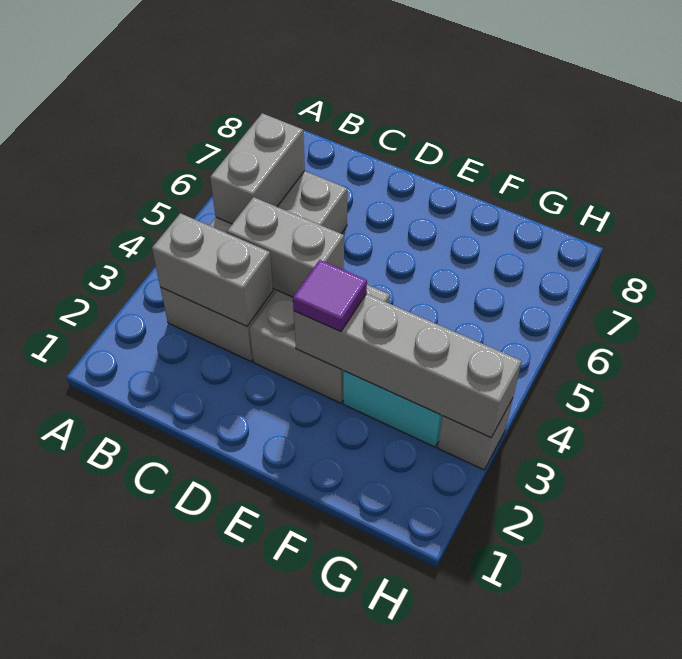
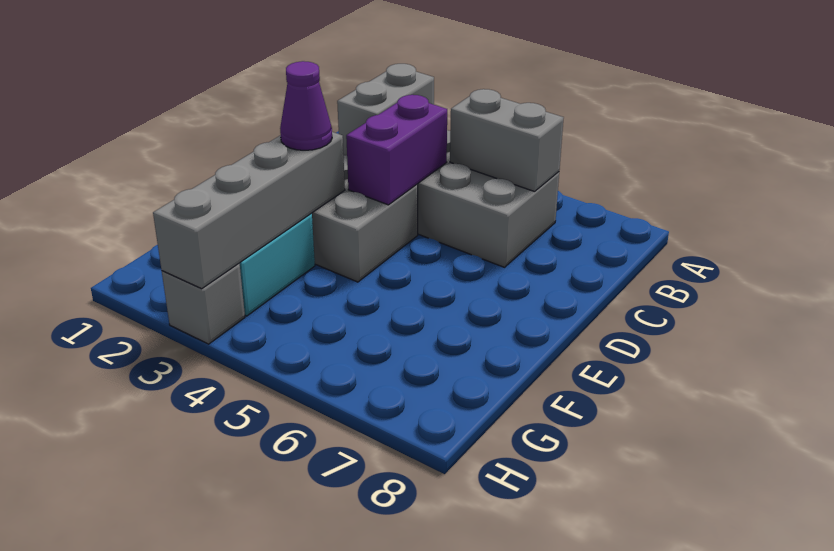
grey 1x2 brick [227,197,344,297] -> purple 1x2 brick [346,95,447,205]
purple 1x1 tile [293,260,367,332] -> purple 1x1 cone [280,61,332,150]

